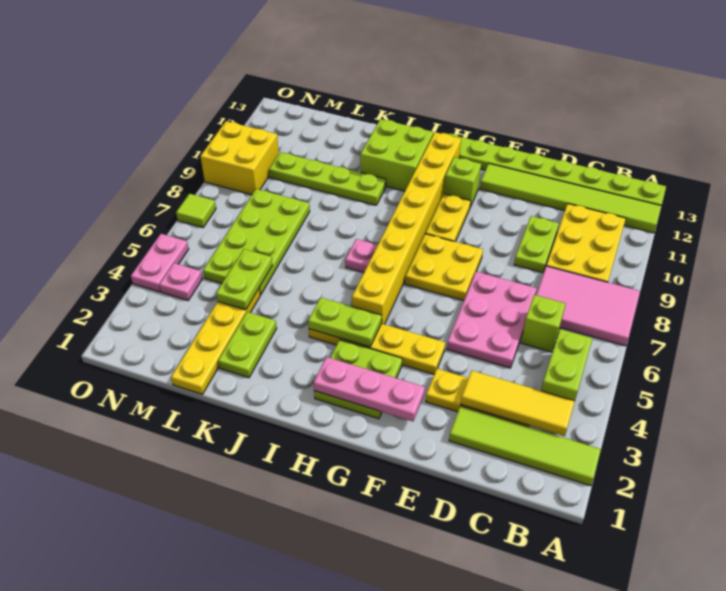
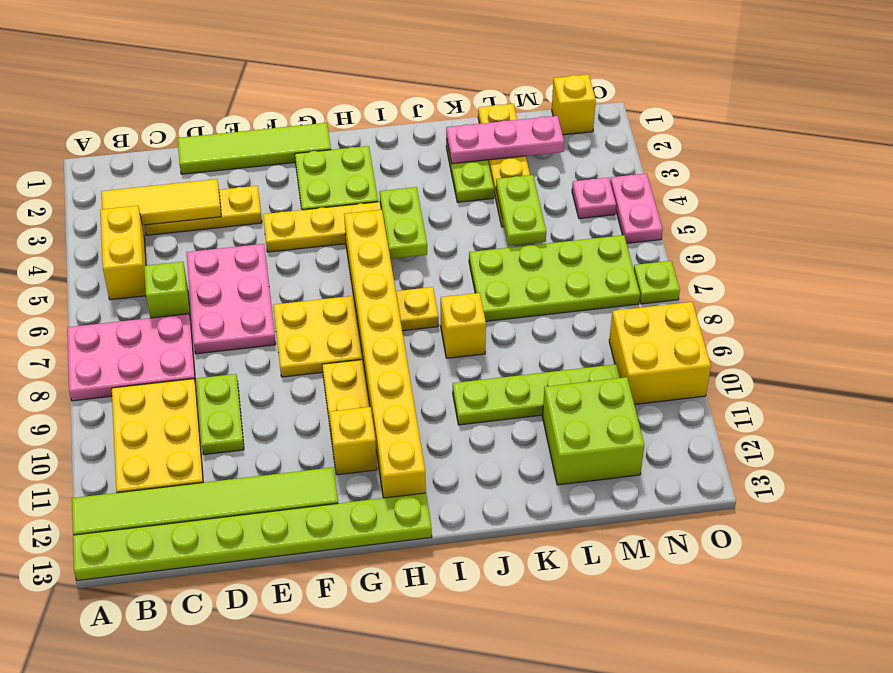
lime 1x4 tile [449,406,601,486] -> lime 1x4 tile moved to [177,123,331,174]
pink 2x3 tile [536,266,640,346] -> pink 2x3 plate [67,314,196,401]
lime 1x2 brick [541,329,593,401] -> yellow 1x2 brick [100,206,146,300]
pink 1x3 plate [314,357,425,421] -> pink 1x3 plate moved to [446,116,564,164]
lime 1x1 brick [444,157,481,207] -> yellow 1x1 brick [329,407,377,475]
lime 1x2 plate [308,297,382,347] -> lime 1x2 plate turned to [380,187,427,259]
pink 1x1 plate [345,239,378,273] -> yellow 1x1 plate [396,287,439,331]
lime 2x2 brick [360,119,433,191] -> lime 2x2 brick moved to [542,377,644,485]
none -> yellow 1x1 brick [441,293,486,358]
lime 2x4 plate [203,189,310,295] -> lime 2x4 plate turned to [469,235,640,321]
none -> yellow 1x1 brick [552,75,596,135]
lime 1x1 tile [176,194,216,227] -> lime 1x1 plate [634,261,680,304]

